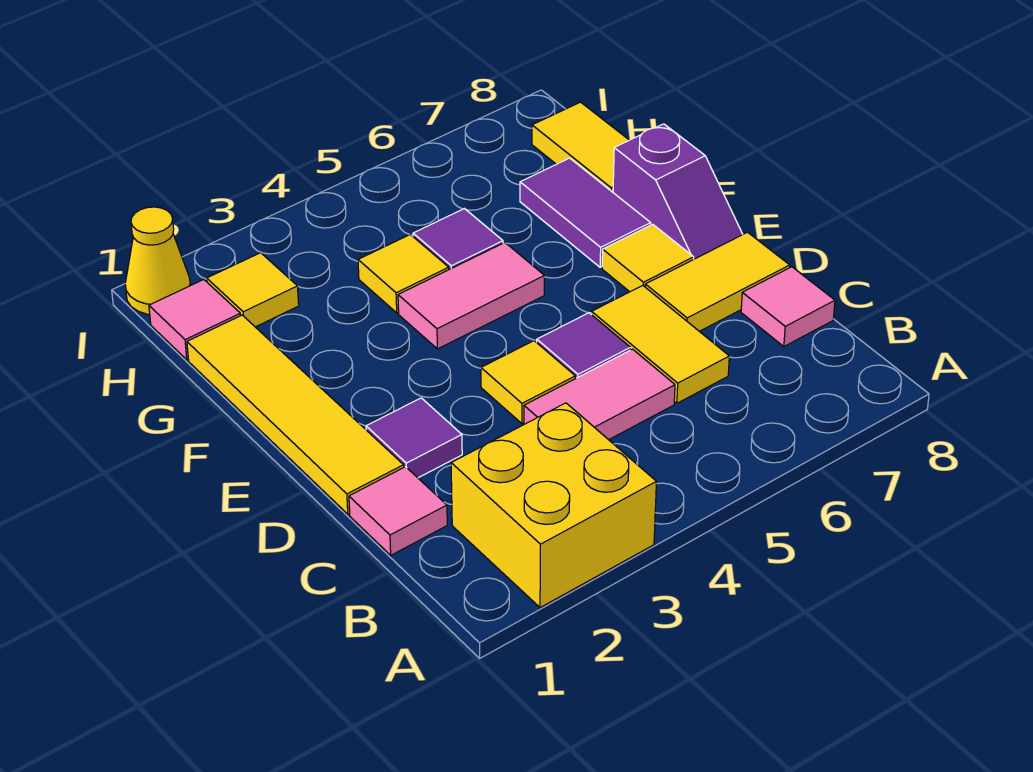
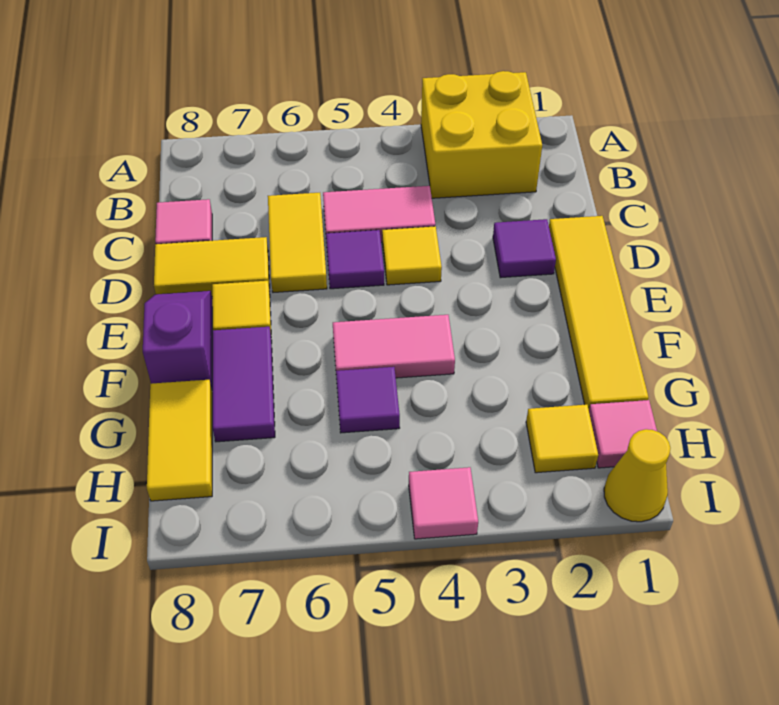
pink 1x1 tile [349,467,447,555] -> pink 1x1 tile moved to [409,467,478,539]
yellow 1x1 tile [358,235,449,313] -> none

